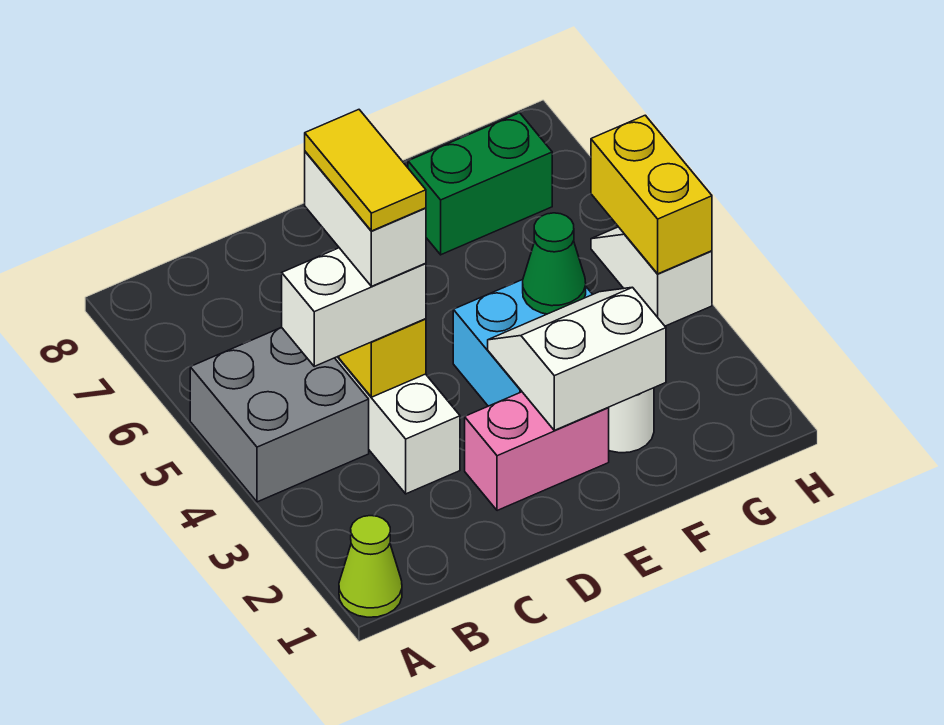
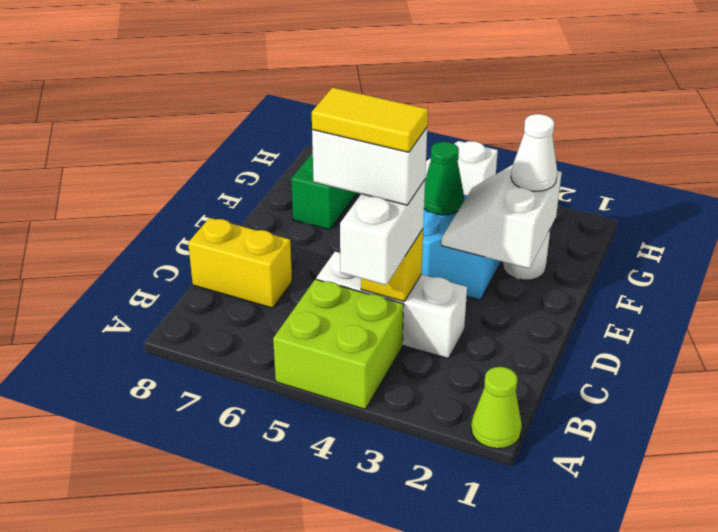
grey 2x2 brick [190,328,369,502] -> lime 2x2 brick [273,279,404,409]
pink 1x2 brick [465,392,609,511] -> none
none -> white 1x1 cone [511,114,557,191]
yellow 1x2 brick [591,115,712,274] -> yellow 1x2 brick moved to [188,218,292,308]

